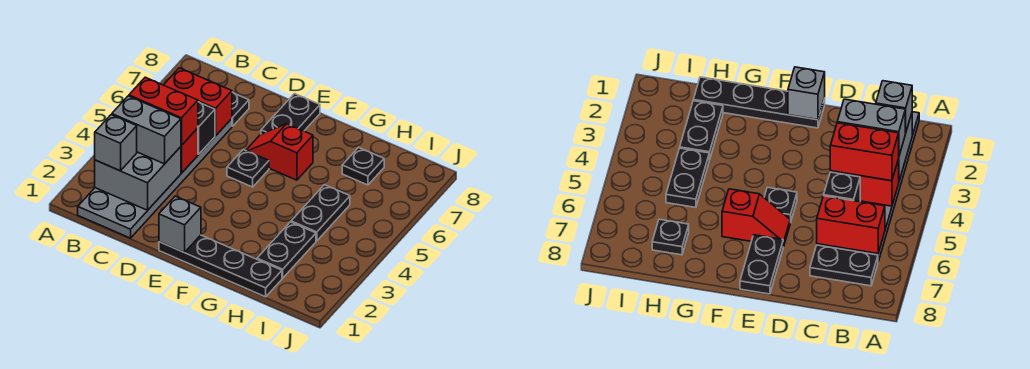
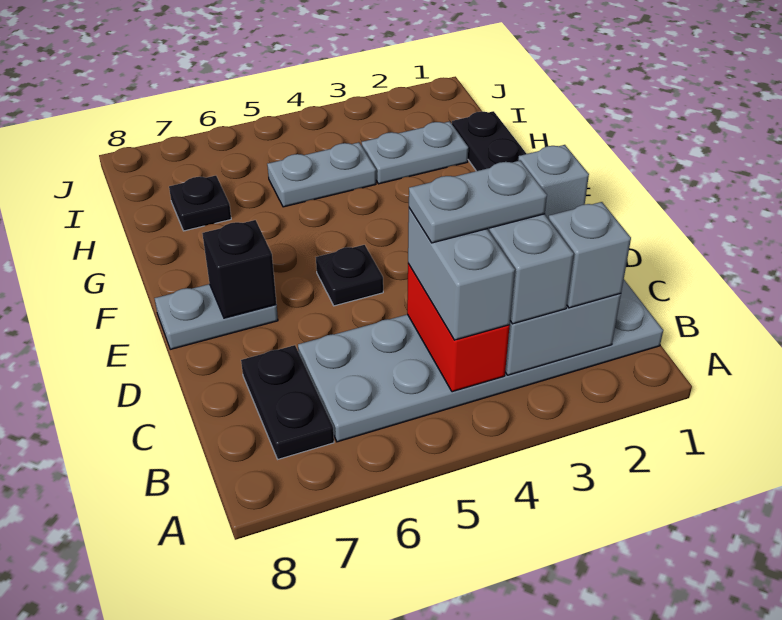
red 1x2 brick [129,77,198,145] -> grey 1x2 brick [408,208,515,340]
red 1x2 brick [164,68,232,136] -> none
none -> grey 1x2 plate [409,160,547,243]
black 1x1 brick [198,102,215,154] -> black 1x1 brick moved to [202,220,276,318]
red 1x2 slope [246,124,313,180] -> none
black 1x2 plate [261,94,320,134] -> grey 1x2 plate [155,284,278,349]
black 1x2 plate [257,222,316,278] -> grey 1x2 plate [362,121,468,184]
black 1x2 plate [291,185,350,241] -> grey 1x2 plate [267,142,376,207]

